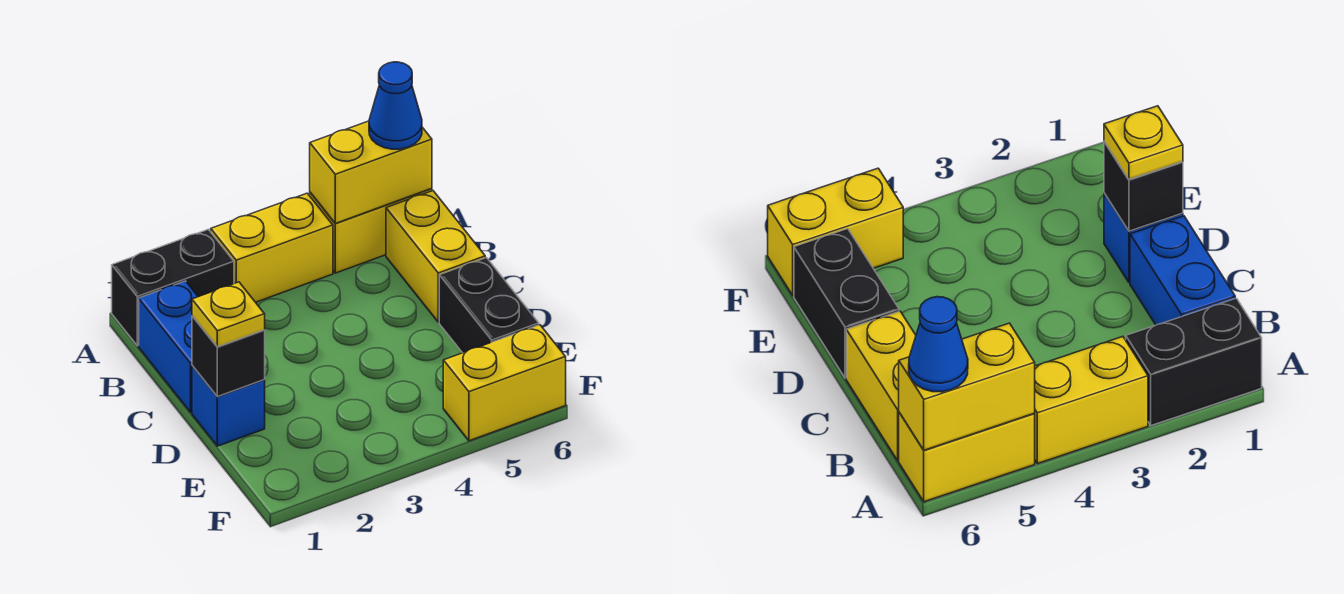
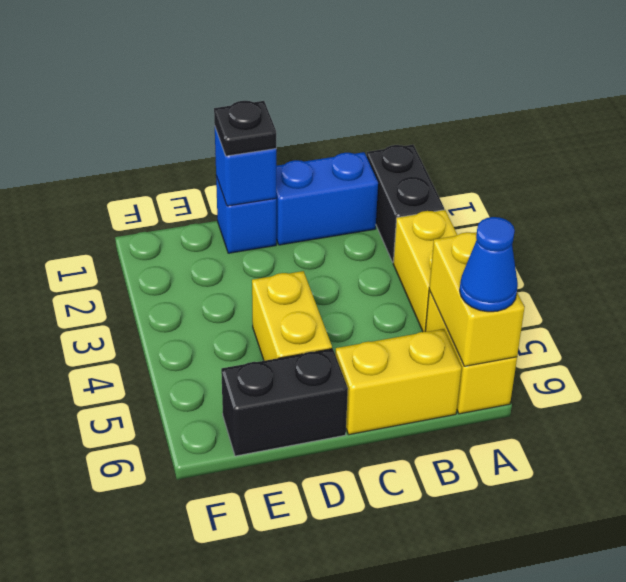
black 1x1 brick [192,316,265,397] -> blue 1x1 brick [215,128,276,206]
yellow 1x1 plate [192,282,265,347] -> black 1x1 plate [214,101,276,156]
yellow 1x2 brick [443,325,566,441] -> yellow 1x2 brick moved to [252,271,332,361]

